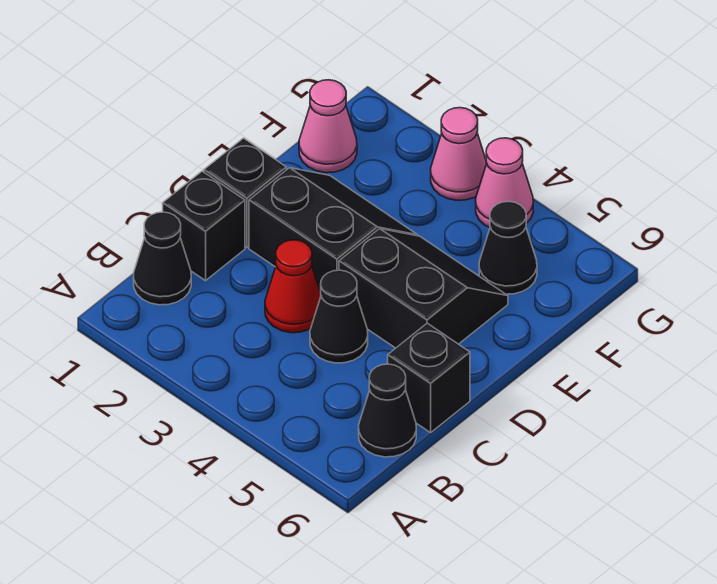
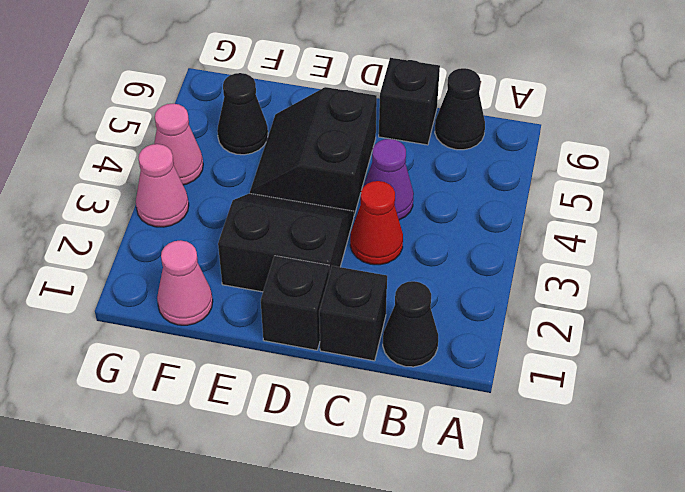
black 1x1 cone [310,270,368,363] -> purple 1x1 cone [364,139,414,220]
black 2x2 slope [249,168,418,292] -> black 2x2 slope turned to [218,193,354,292]

